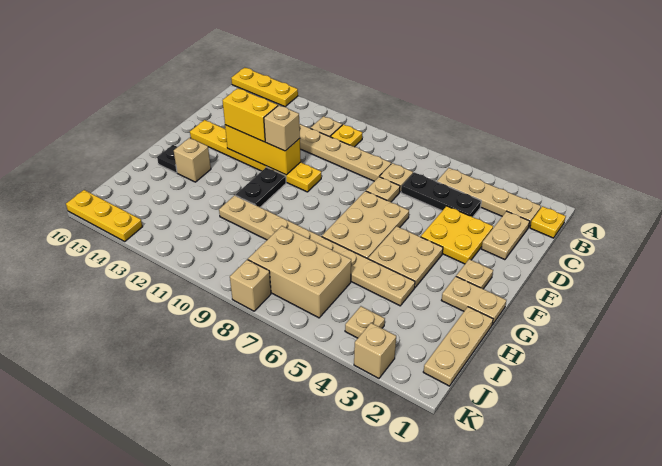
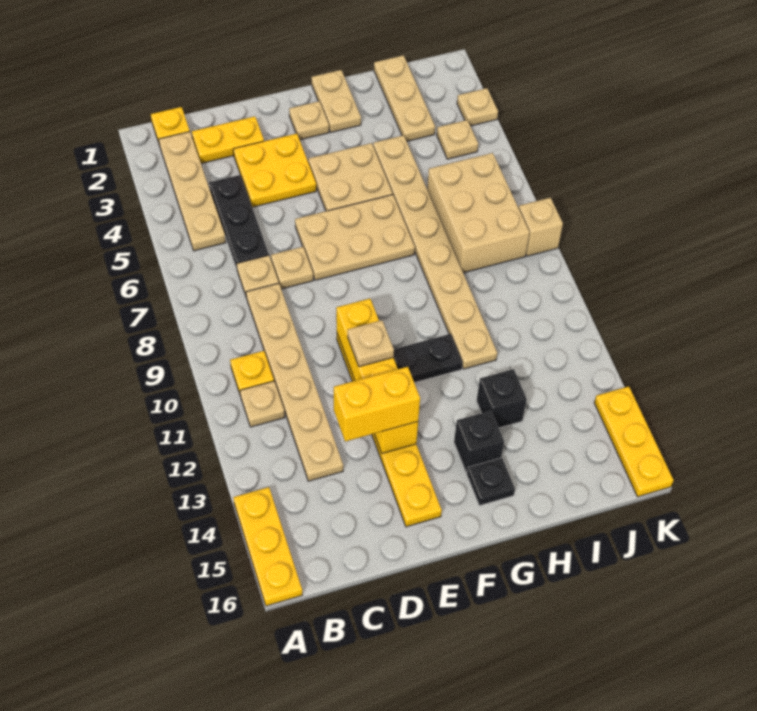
tan 1x2 plate [481,211,530,260] -> yellow 1x2 plate [192,116,264,163]
yellow 1x3 brick [225,125,301,175] -> yellow 1x4 brick [336,299,418,453]
tan 1x1 brick [264,105,300,151] -> tan 1x1 plate [348,320,394,367]
yellow 1x2 brick [222,88,278,142] -> yellow 1x2 brick turned to [334,367,420,442]
tan 1x1 brick [174,138,211,182] -> black 1x1 brick [454,411,504,473]
tan 1x3 plate [423,307,493,386] -> tan 1x3 plate turned to [374,55,435,141]
none -> black 1x1 brick [477,369,527,428]
tan 1x1 brick [354,323,396,378] -> tan 1x1 plate [457,88,498,126]

